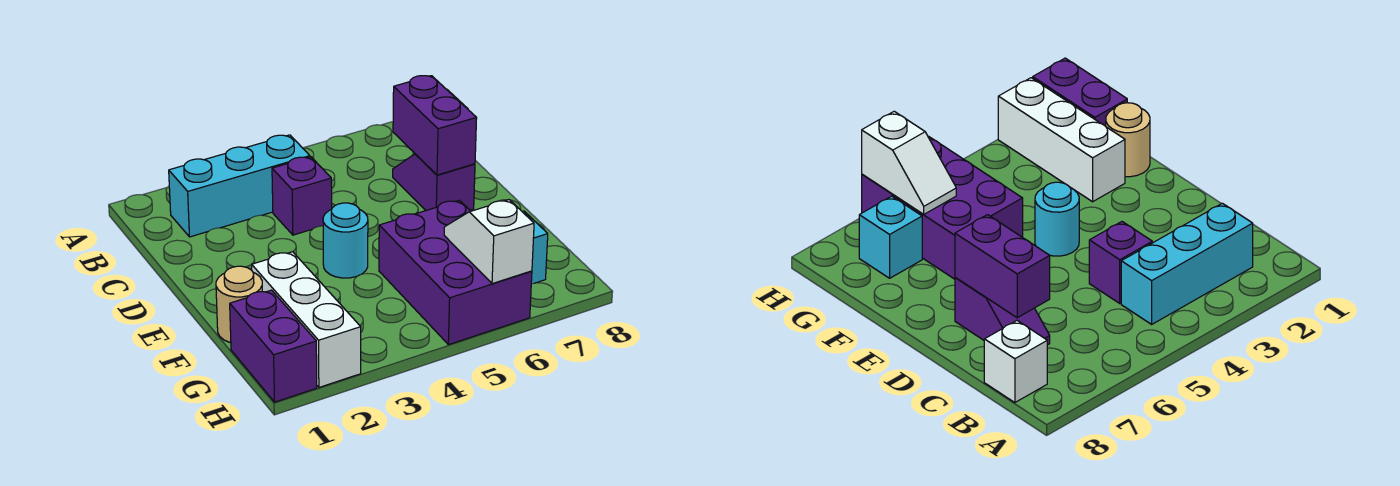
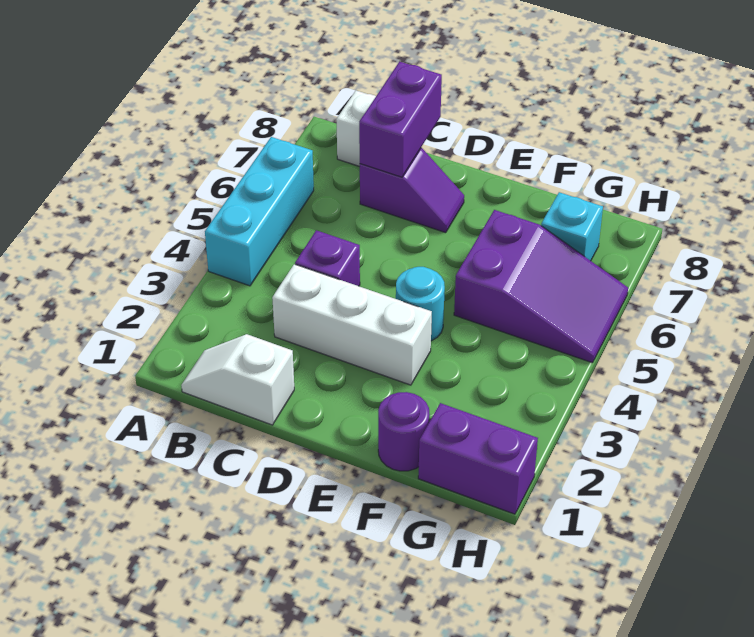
cyan 1x3 brick [169,135,310,237] -> cyan 1x3 brick moved to [205,137,314,286]
purple 1x2 slope [393,154,475,210] -> purple 1x2 slope turned to [360,148,464,233]
purple 1x2 brick [393,76,477,175] -> purple 1x2 brick turned to [359,62,442,177]
tan 1x1 round brick [216,266,262,343] -> purple 1x1 round brick [378,392,430,471]
white 1x3 brick [252,252,361,387] -> white 1x3 brick moved to [272,264,432,385]
purple 2x3 brick [379,200,532,345] -> purple 2x3 slope [454,210,628,363]
white 1x2 slope [444,200,534,284] -> white 1x2 slope moved to [181,334,294,425]

